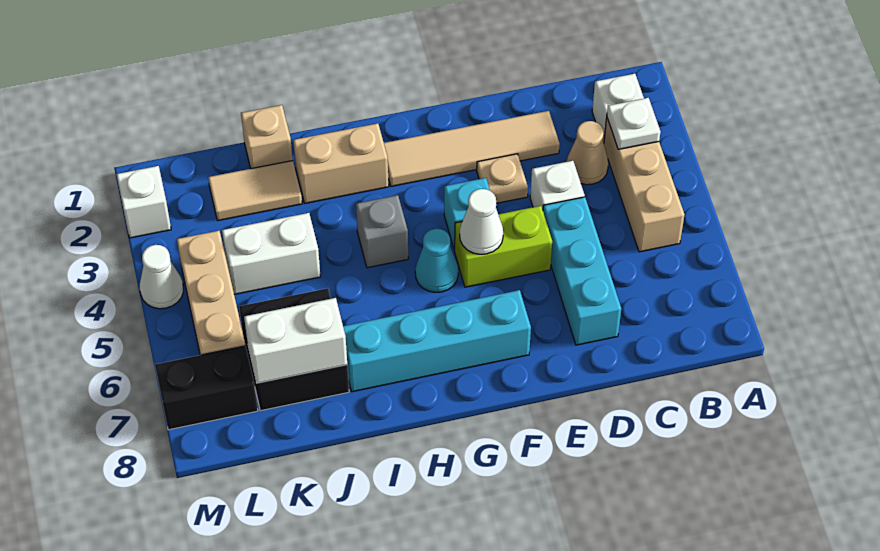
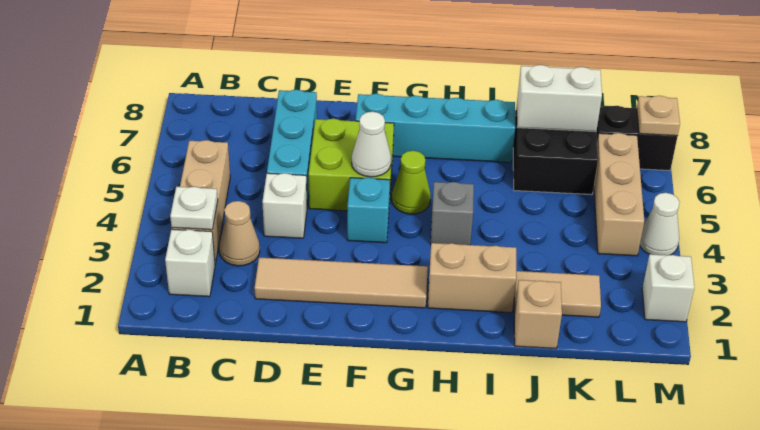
tan 1x1 plate [477,154,528,203] -> tan 1x1 plate moved to [637,96,680,136]
lime 1x2 brick [455,206,552,287] -> lime 2x2 brick [309,119,394,211]
cyan 1x1 cone [415,229,458,292] -> lime 1x1 cone [392,151,431,214]
white 1x2 brick [222,213,320,294] -> none

